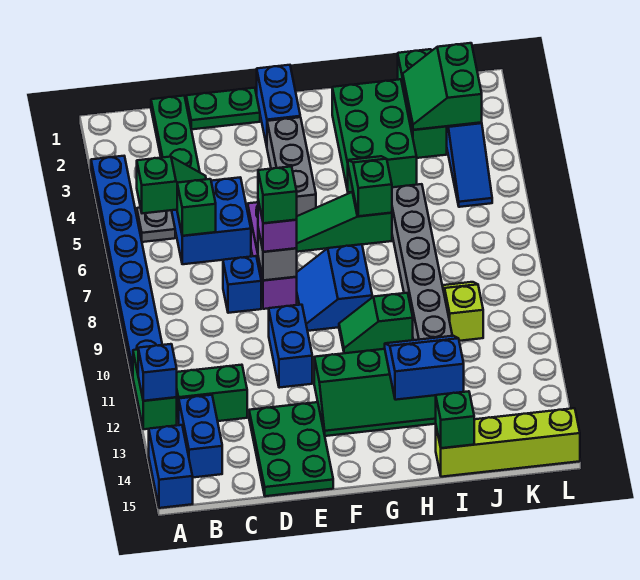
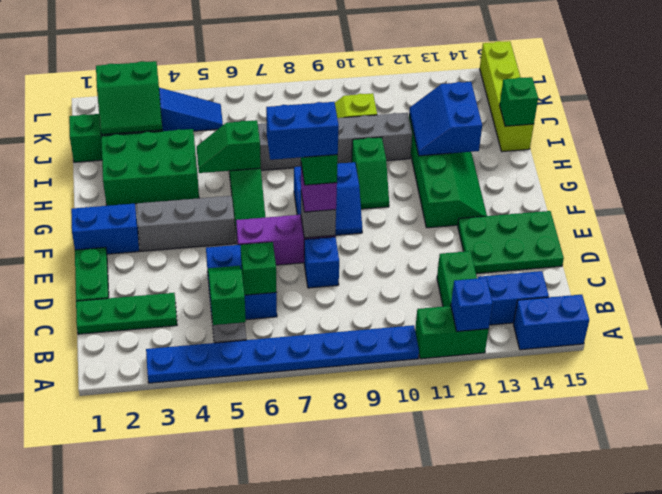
blue 1x2 brick [269,305,312,388] -> blue 1x2 brick moved to [266,102,339,160]

